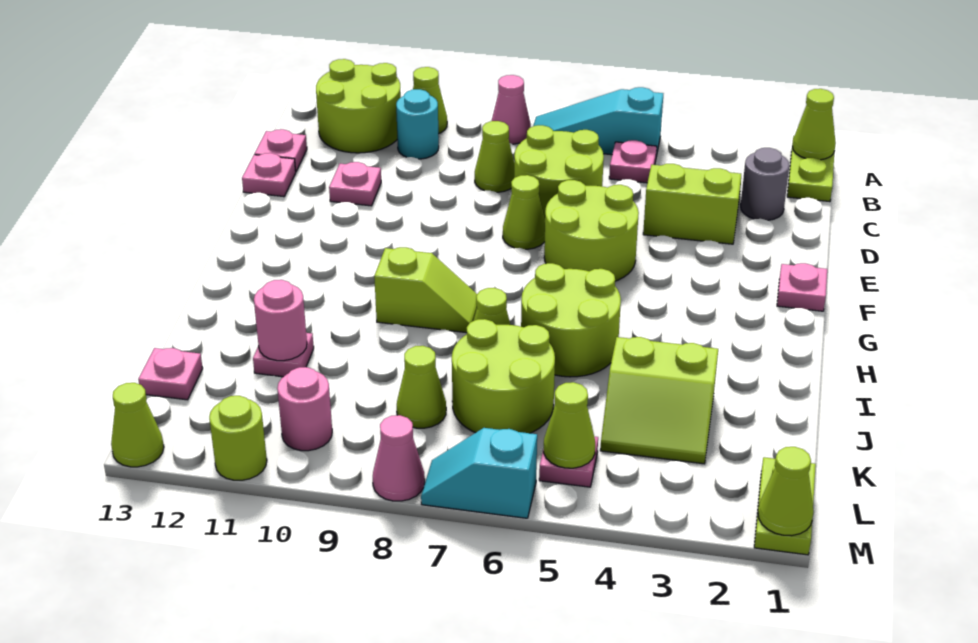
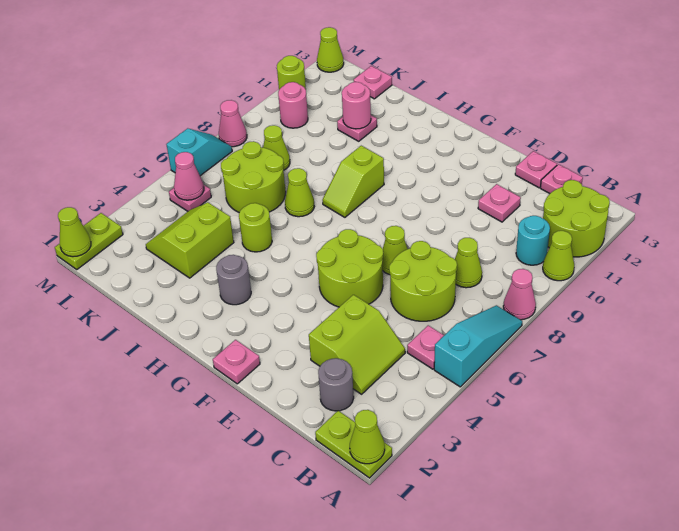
none -> grey 1x1 round brick [216,255,251,305]
lime 2x2 round brick [521,263,621,377] -> lime 1x1 round brick [239,203,272,252]
lime 1x2 plate [754,457,816,555] -> lime 1x2 plate turned to [55,213,123,269]
lime 1x1 cone [544,382,595,468] -> pink 1x1 cone [174,152,204,200]

